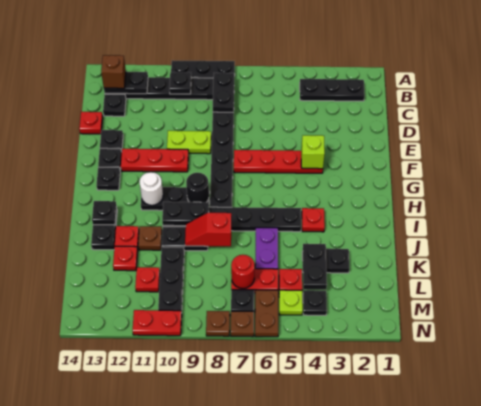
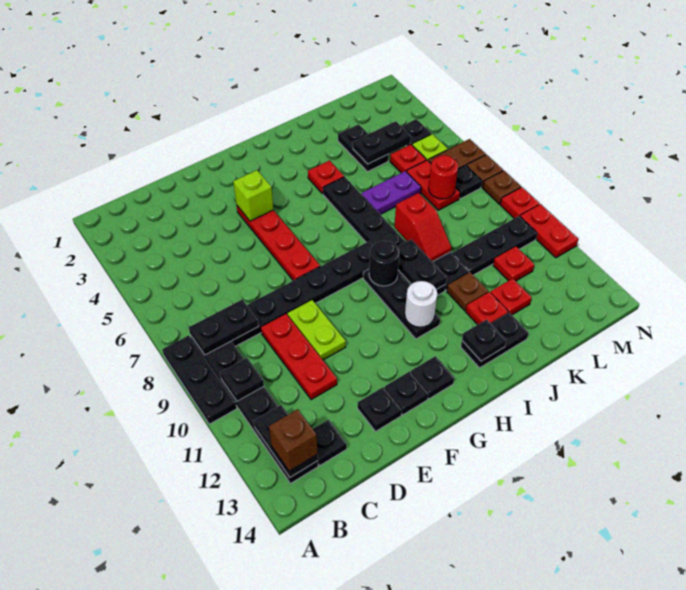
black 1x3 plate [300,79,365,101] -> none
red 1x1 plate [79,112,103,134] -> red 1x1 plate moved to [500,187,540,218]
red 1x3 plate [121,149,188,172] -> red 1x3 plate moved to [261,314,337,400]

